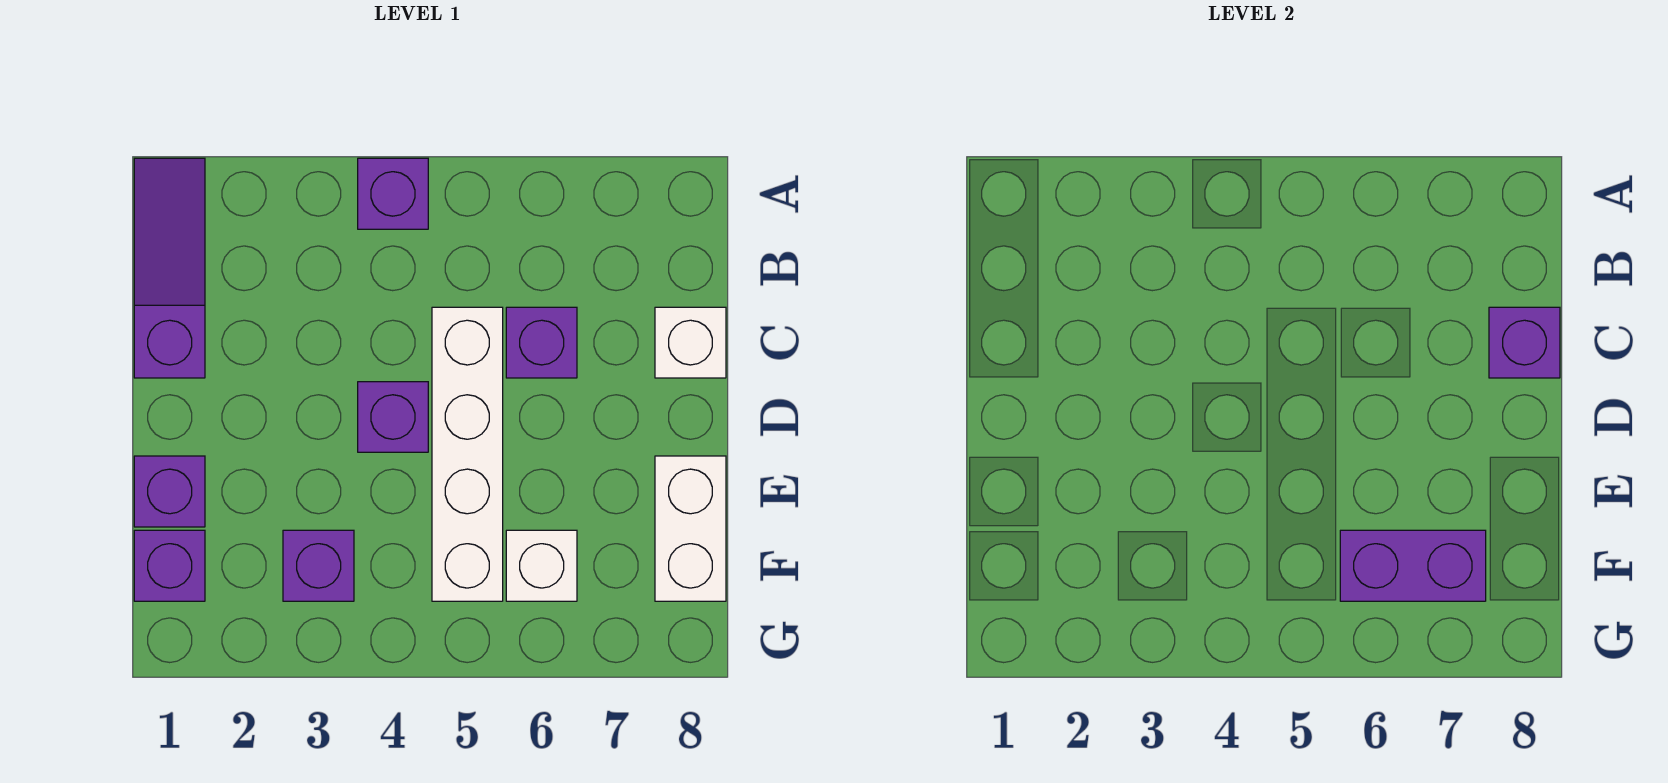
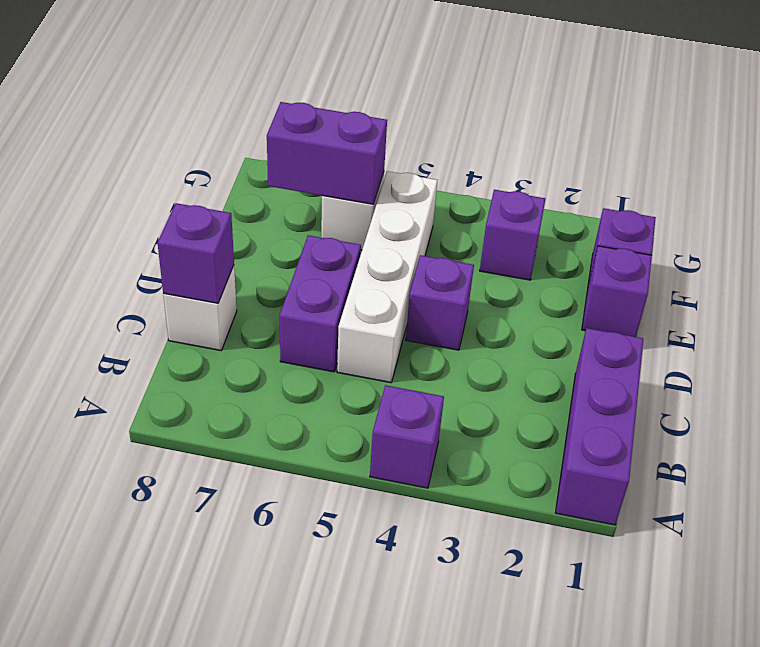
purple 1x3 slope [134,158,205,378] -> purple 1x3 brick [555,328,643,525]
purple 1x1 brick [506,307,577,378] -> purple 1x2 brick [280,235,361,372]
white 1x2 brick [655,456,726,601] -> none

